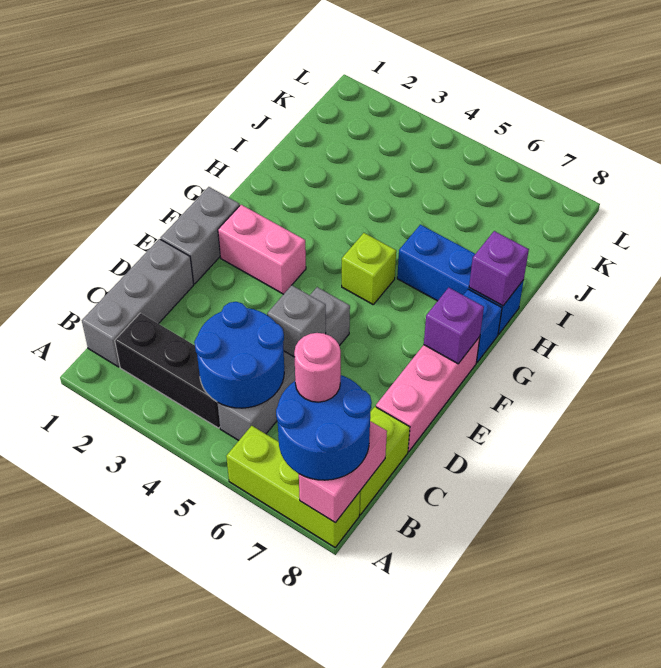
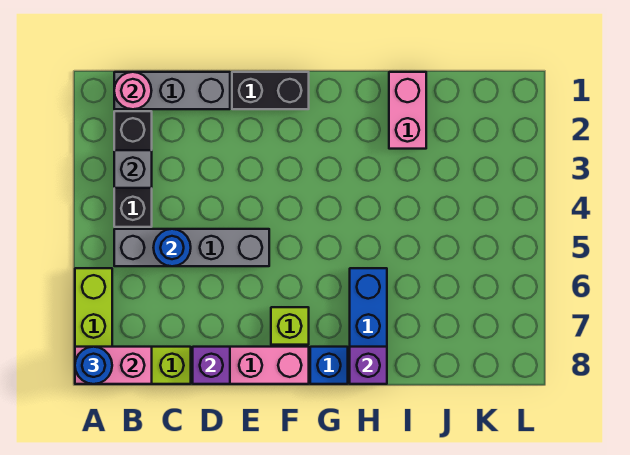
blue 2x2 round brick [276,375,372,480] -> blue 1x1 round brick [75,347,112,384]
blue 2x2 round brick [194,302,284,408] -> blue 1x1 round brick [153,229,191,266]
pink 1x1 round brick [294,333,341,402] -> pink 1x1 round brick moved to [114,72,152,109]
grey 1x1 brick [267,285,326,357] -> grey 1x1 brick moved to [114,150,152,188]
grey 1x2 brick [161,187,240,284] -> black 1x2 brick [232,72,309,109]
pink 1x2 brick [218,205,306,294] -> pink 1x2 brick moved to [389,72,426,149]
purple 1x1 brick [424,288,484,364] -> purple 1x1 brick moved to [193,347,230,384]
lime 1x1 brick [342,233,396,304] -> lime 1x1 brick moved to [271,307,309,345]

